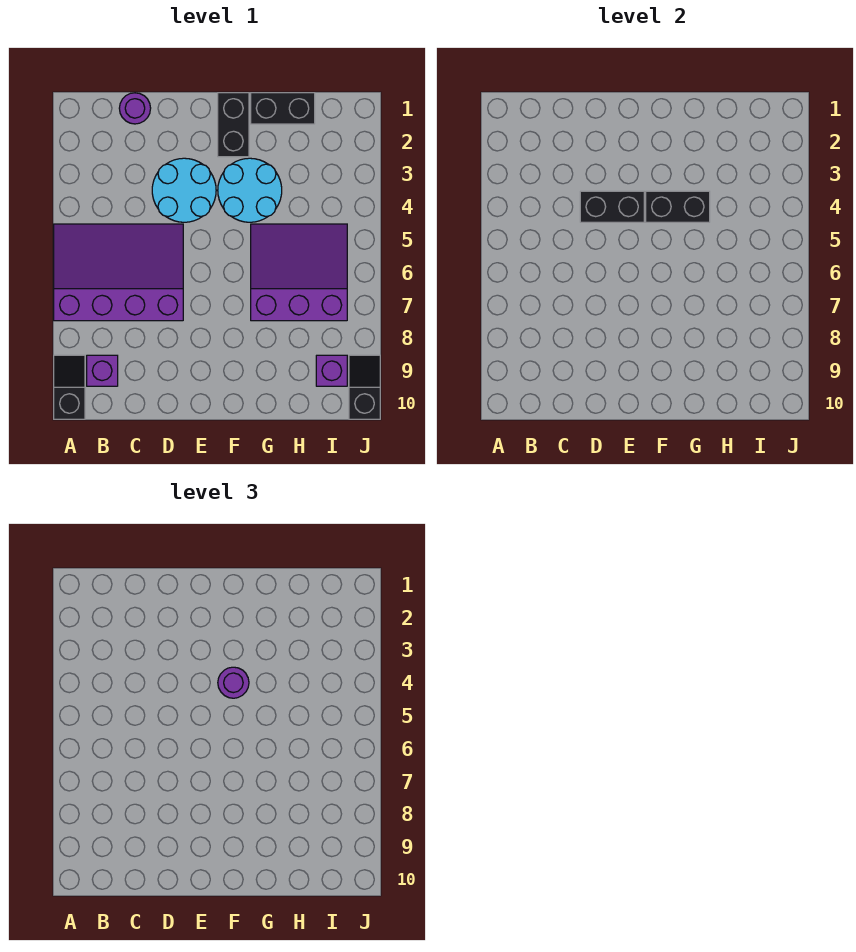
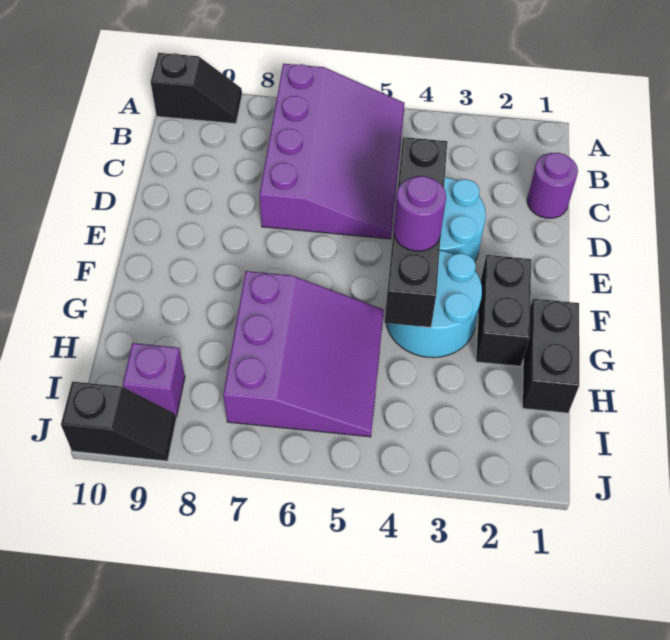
purple 1x1 brick [87,355,118,386] -> none
black 1x2 brick [218,93,249,157] -> black 1x2 brick turned to [476,255,531,366]

